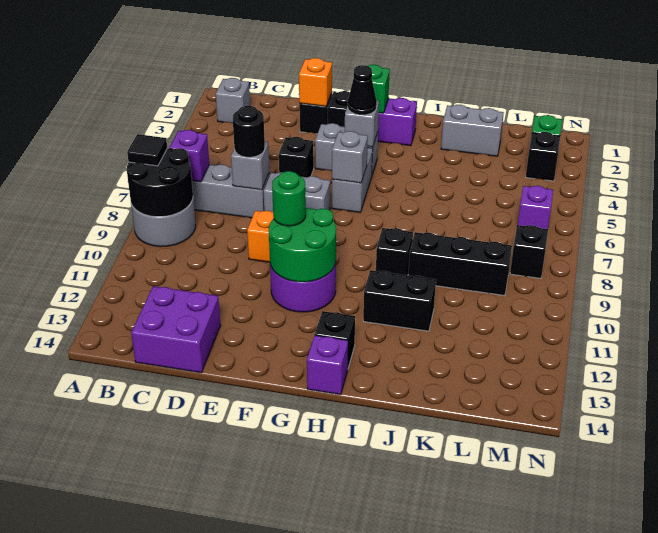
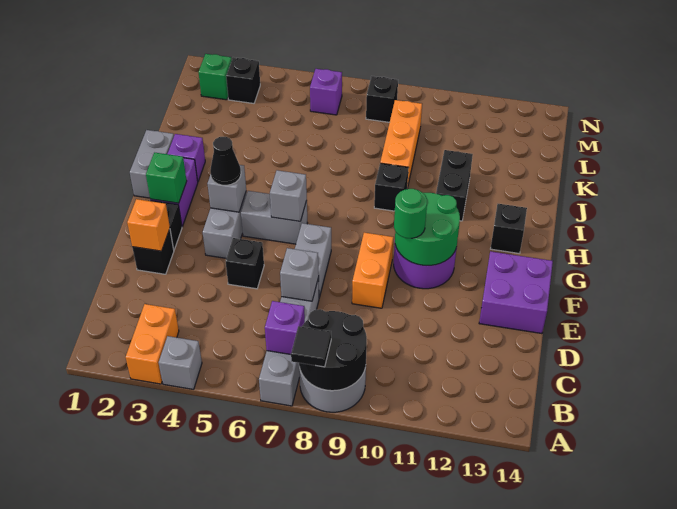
none -> orange 1x2 brick [126,304,179,384]
grey 1x1 brick [216,78,250,123] -> grey 1x1 brick moved to [159,336,202,389]
purple 2x2 brick [131,286,221,373] -> purple 2x2 brick moved to [479,251,553,334]
black 1x1 round brick [233,106,265,157] -> none
purple 1x1 brick [307,335,348,395] -> purple 1x1 brick moved to [168,134,205,181]
grey 1x2 brick [441,105,504,156] -> grey 1x2 brick moved to [130,130,174,198]
black 1x3 brick [408,232,512,296] -> orange 1x3 brick [380,100,422,188]

